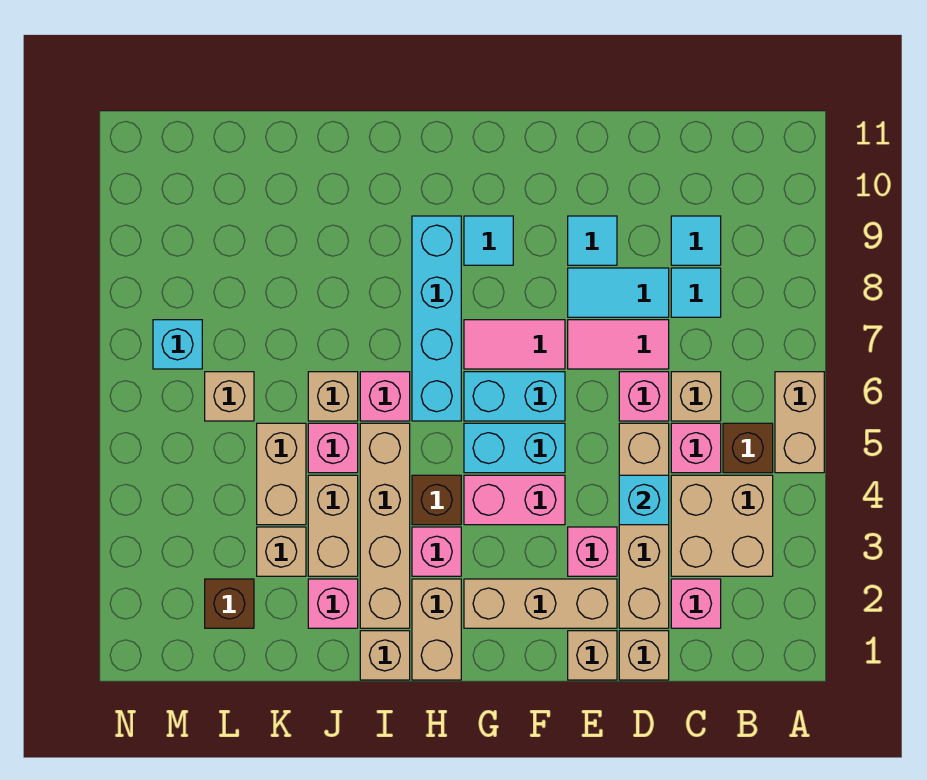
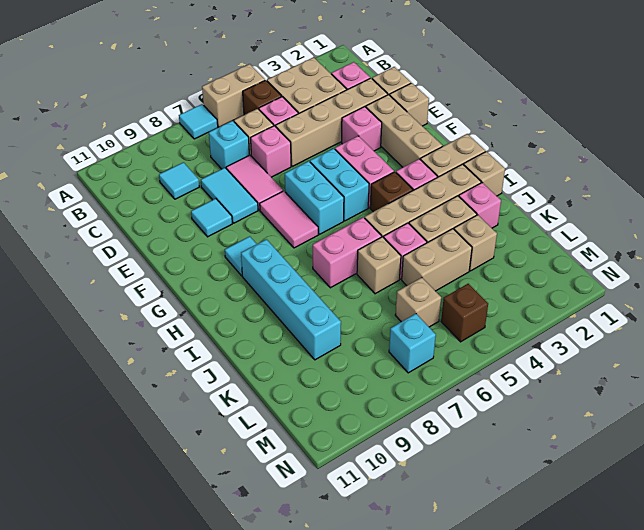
cyan 1x1 tile [671,268,721,317] -> cyan 1x1 tile moved to [179,104,218,139]
cyan 1x1 brick [619,475,669,525] -> cyan 1x1 brick moved to [209,121,249,169]
cyan 1x4 brick [412,216,461,421] -> cyan 1x4 brick turned to [241,239,341,360]
pink 1x1 brick [360,372,410,421] -> pink 1x2 brick [313,217,382,288]
brown 1x1 brick [205,579,254,628] -> brown 1x1 brick moved to [441,284,488,342]

